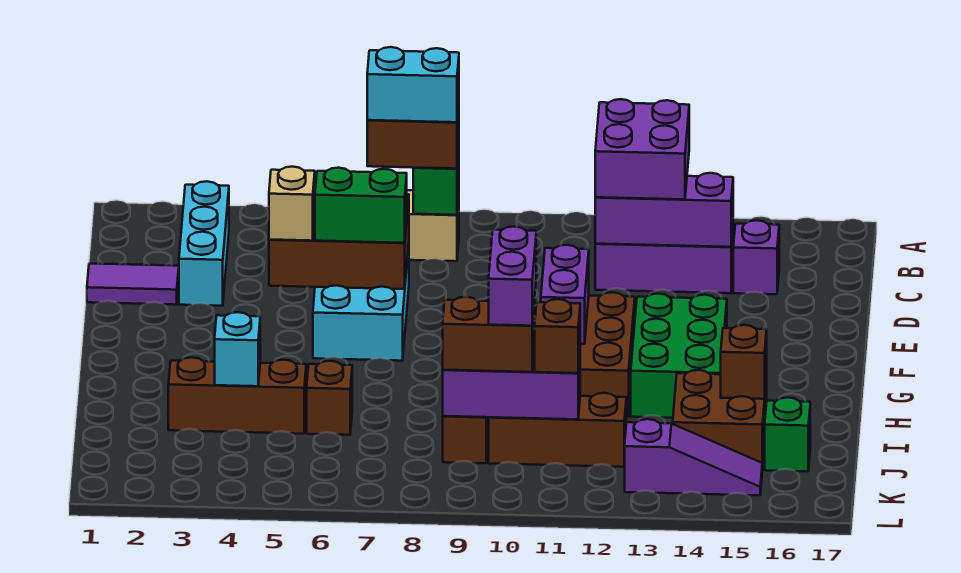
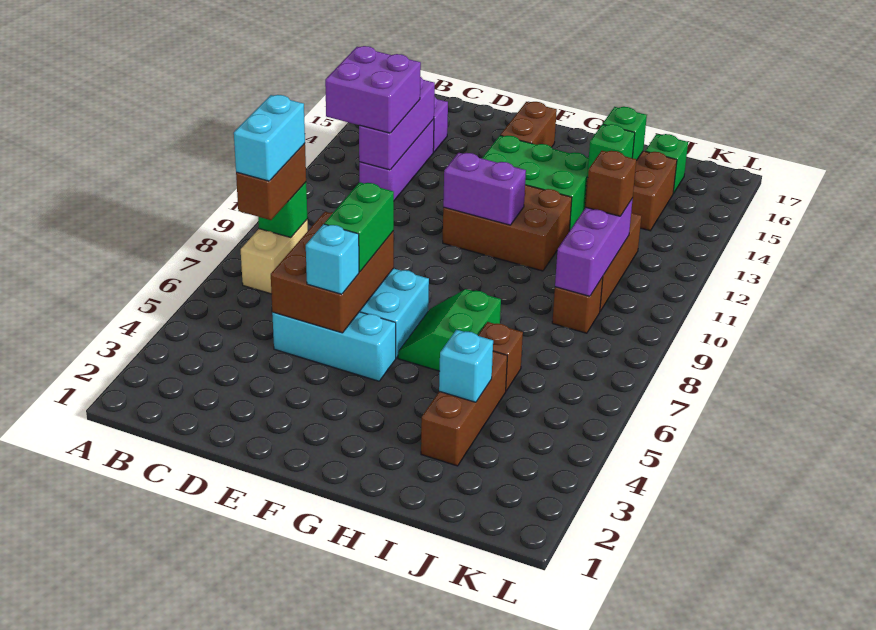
cyan 1x3 brick [179,181,229,306] -> cyan 1x3 brick moved to [272,312,396,381]
purple 1x2 tile [87,263,179,305] -> none
tan 1x1 brick [269,167,315,241] -> cyan 1x1 brick [306,224,359,294]
none -> green 2x2 slope [398,289,501,371]
purple 1x2 brick [489,227,536,326] -> none
none -> green 1x1 brick [587,124,635,178]
brown 1x1 brick [721,325,767,399] -> green 1x1 brick [603,107,647,161]
brown 1x2 brick [443,297,534,372] -> brown 1x2 brick moved to [501,102,557,147]
purple 1x3 slope [624,419,762,495] -> none

